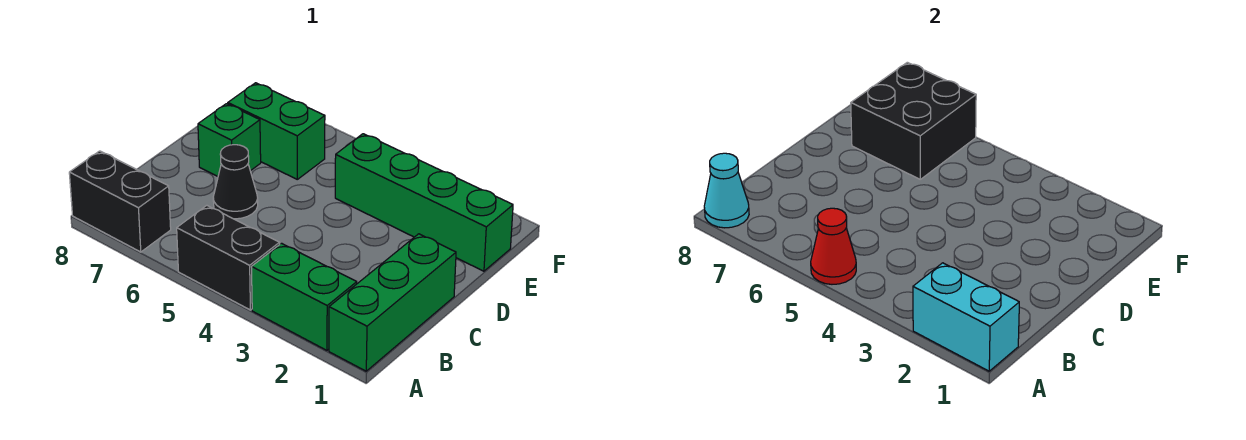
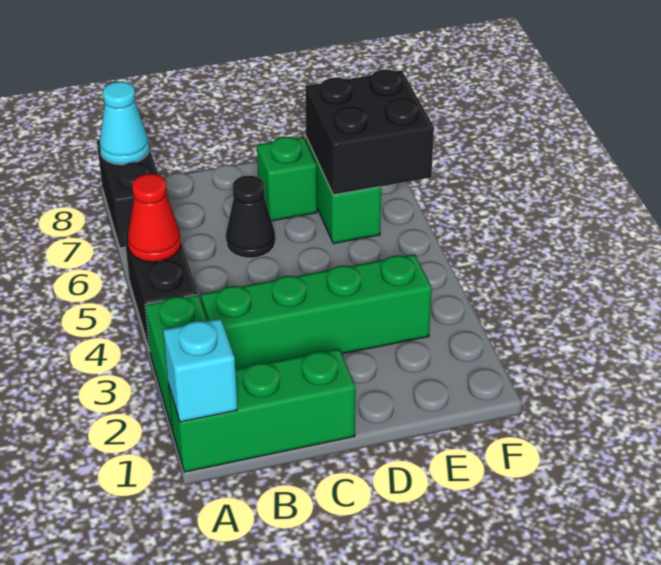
cyan 1x2 brick [913,263,1019,371] -> cyan 1x1 brick [163,318,237,422]
green 1x4 brick [335,134,513,271] -> green 1x4 brick turned to [201,254,432,369]

